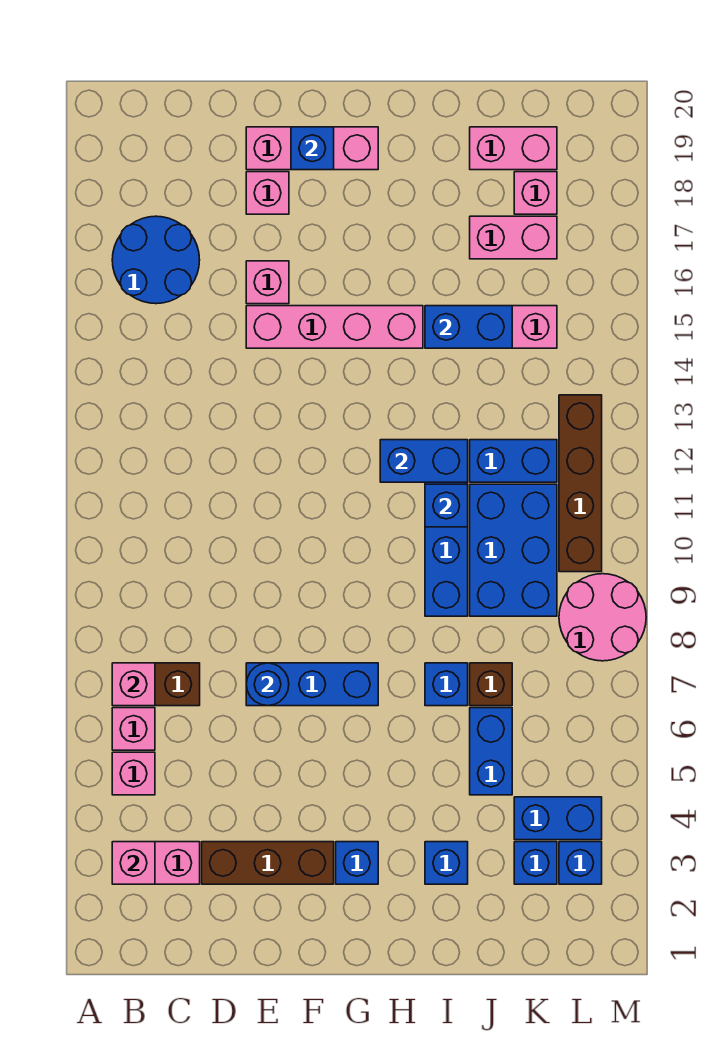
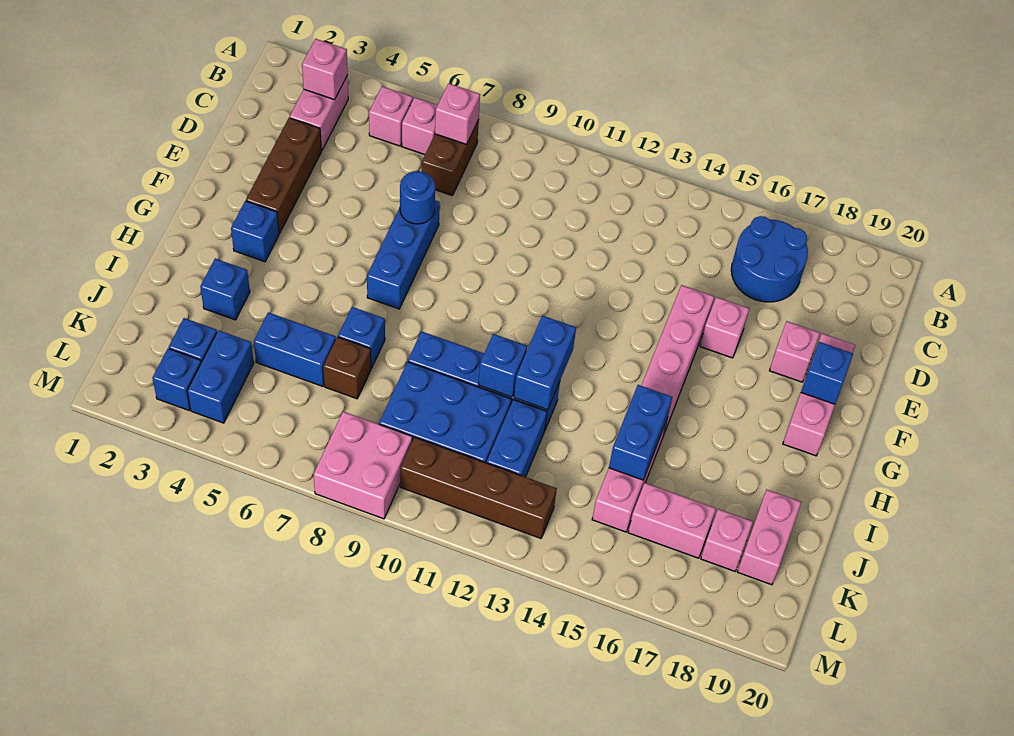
pink 1x2 brick [470,216,557,259] -> pink 1x2 brick turned to [628,483,716,558]
pink 2x2 round brick [559,574,646,661] -> pink 2x2 brick [314,412,412,519]

